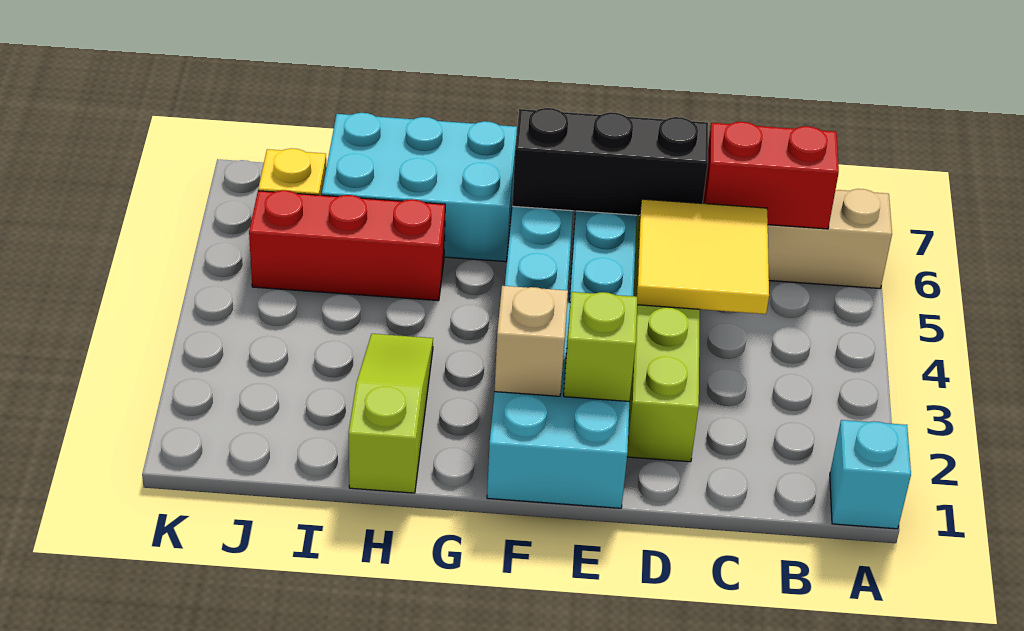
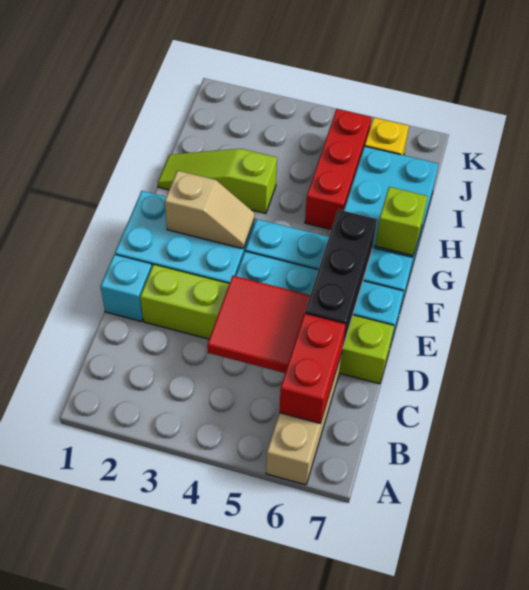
cyan 1x1 brick [830,420,911,529] -> cyan 1x1 brick moved to [100,254,152,321]
yellow 2x2 tile [637,199,769,314] -> red 2x2 tile [207,276,310,373]
lime 1x1 brick [564,292,637,401] -> lime 1x1 brick moved to [375,187,428,255]
lime 1x3 slope [348,334,433,493] -> lime 1x3 slope turned to [158,149,277,214]

